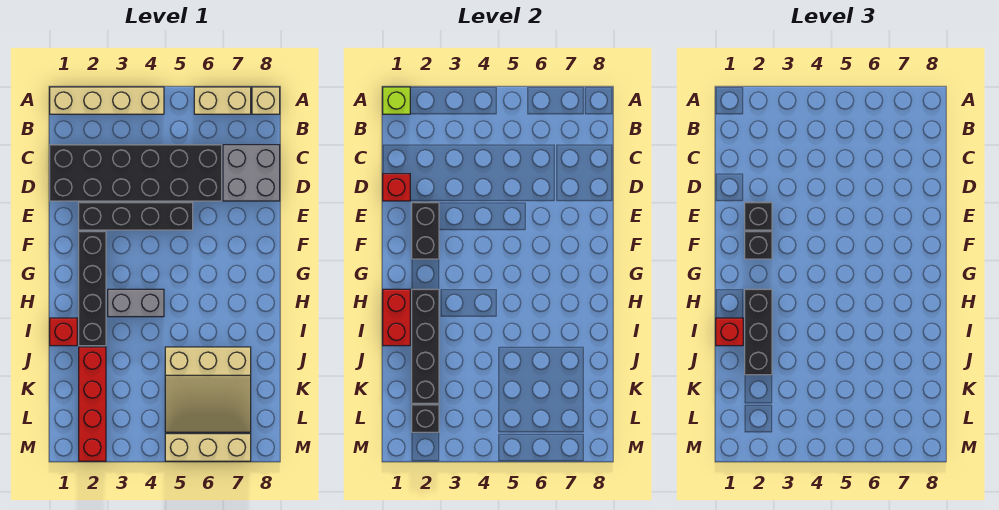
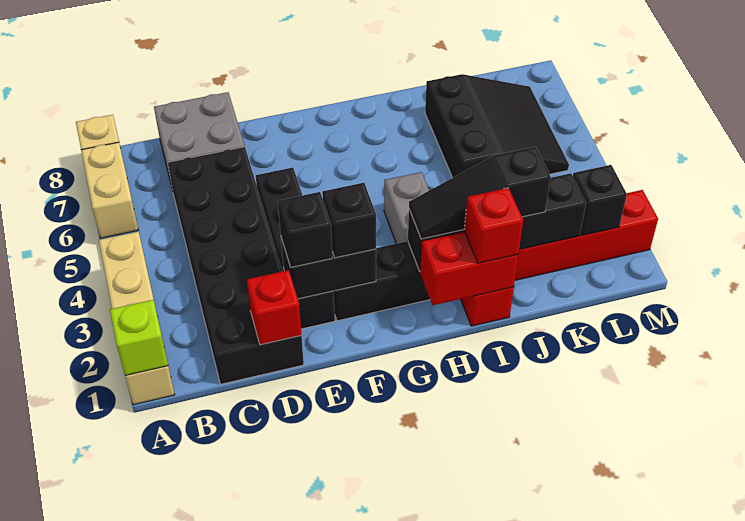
black 1x3 brick [745,289,772,375] -> black 1x3 slope [409,147,551,239]
tan 3x3 slope [165,347,251,432] -> black 3x3 slope [425,74,569,178]
tan 1x3 brick [165,434,251,461] -> none

